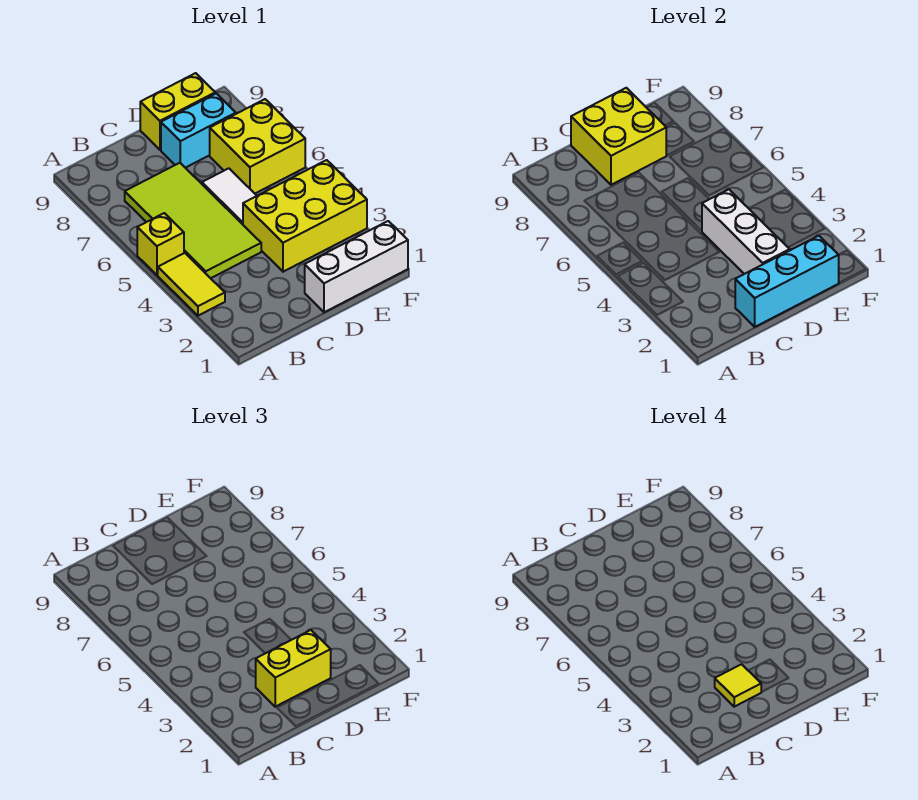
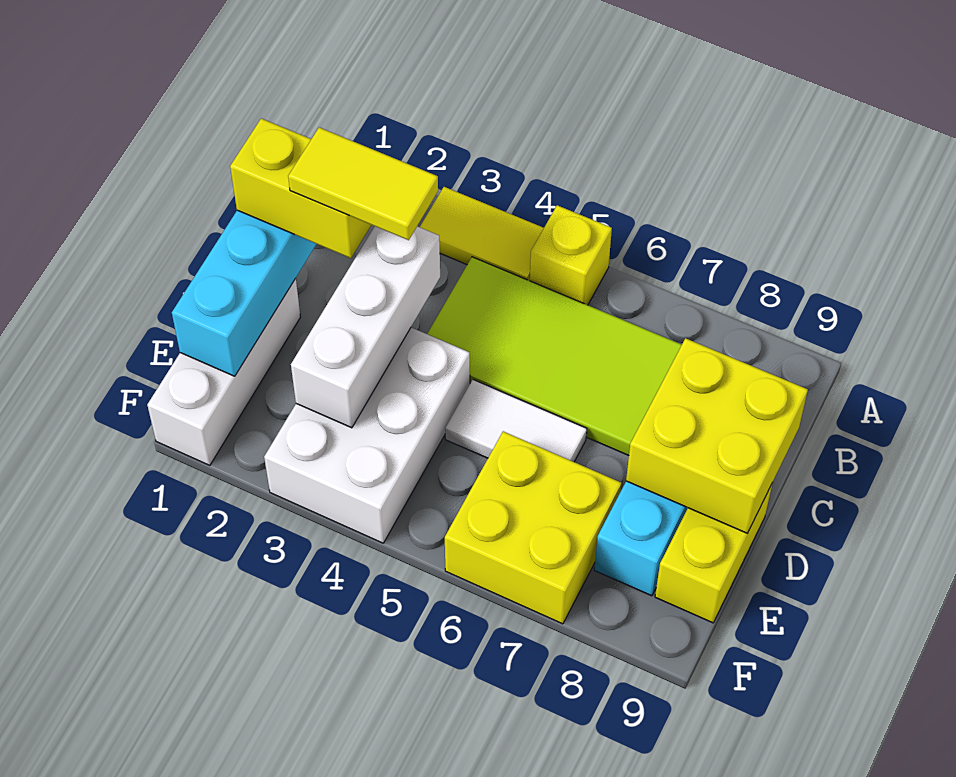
yellow 1x2 brick [256,630,331,707] -> yellow 1x2 brick turned to [230,118,371,258]
yellow 1x1 tile [715,664,761,707] -> yellow 1x2 tile [288,127,438,240]
white 1x3 brick [702,189,790,274] -> white 1x3 brick turned to [291,226,440,428]
yellow 2x3 brick [243,160,367,272] -> white 2x3 brick [264,328,470,543]

